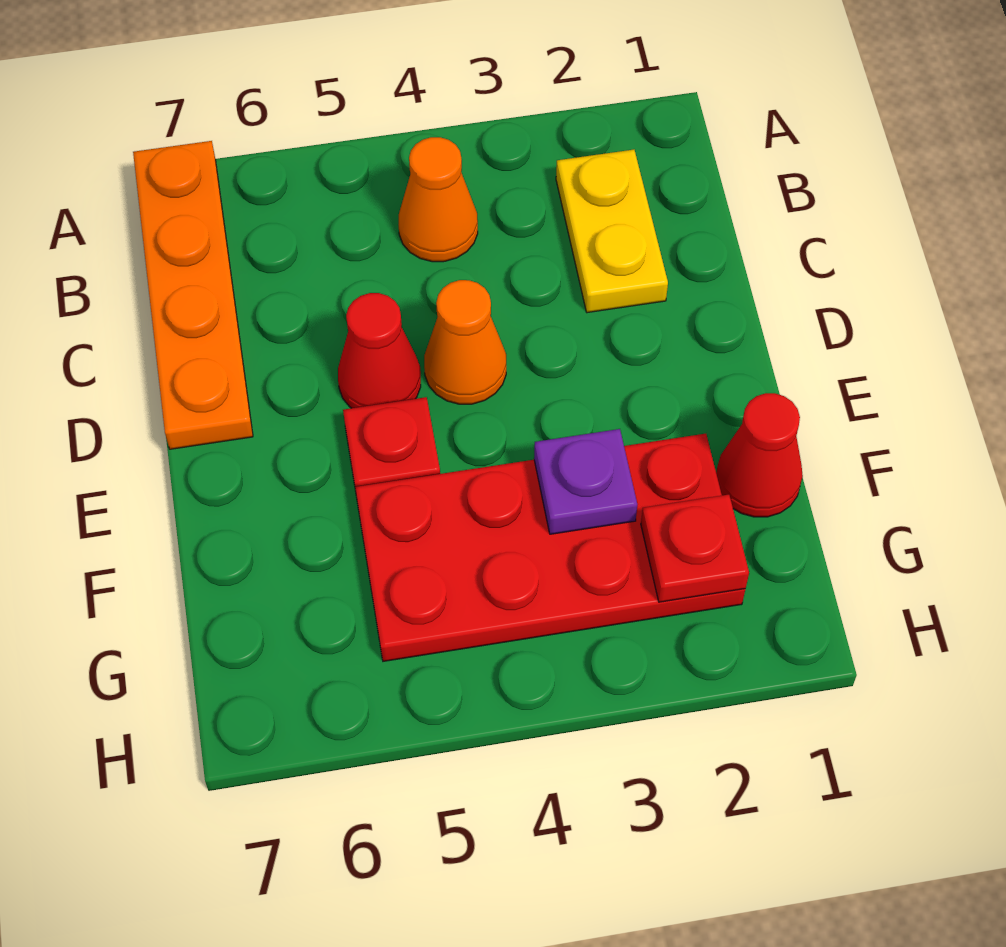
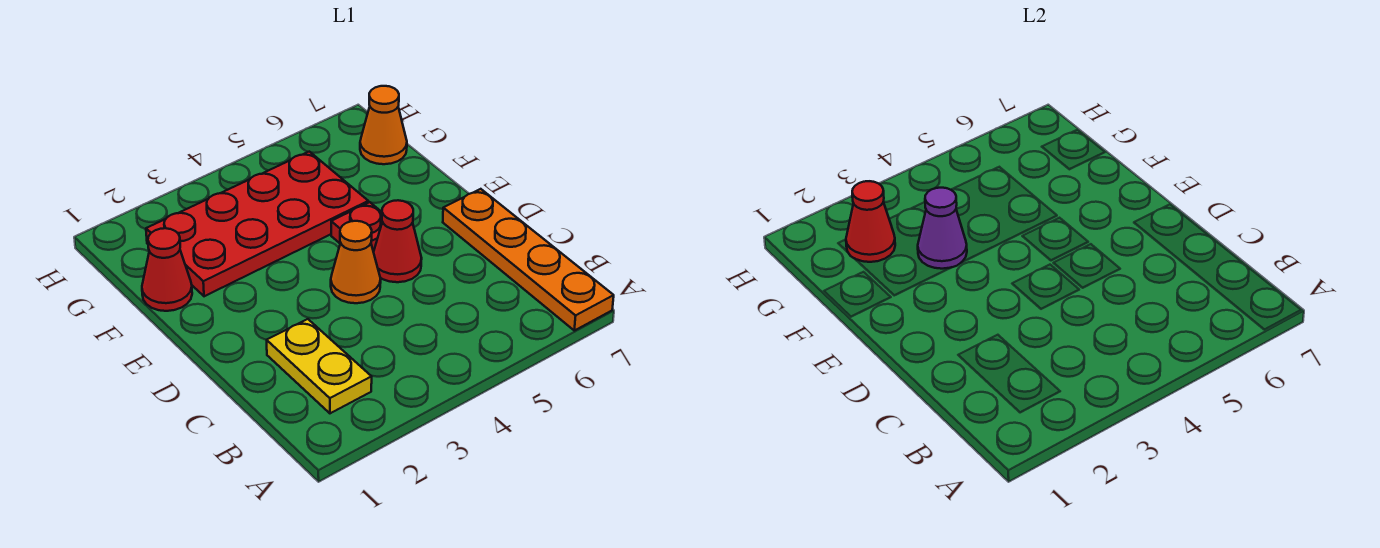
orange 1x1 cone [399,137,478,262] -> orange 1x1 cone moved to [360,86,407,164]
purple 1x1 plate [534,429,637,534] -> purple 1x1 cone [918,188,967,269]
red 1x1 plate [641,495,749,602] -> red 1x1 cone [846,181,895,262]

